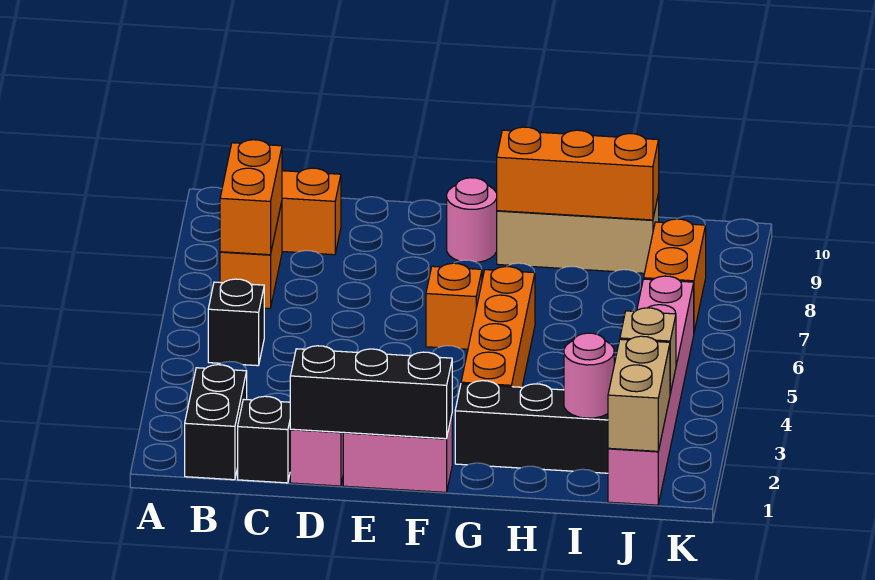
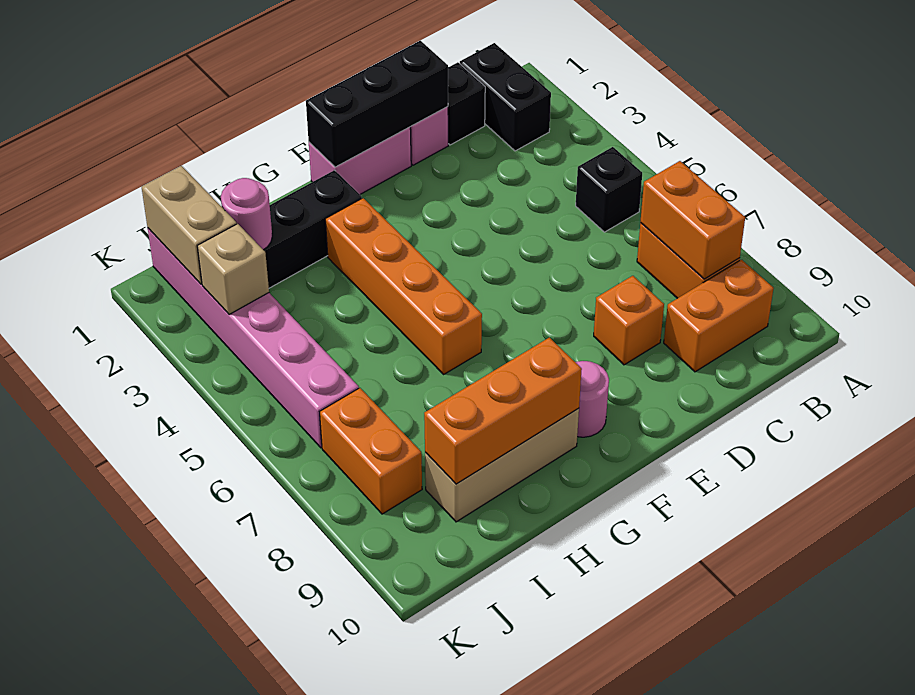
orange 1x1 brick [426,263,482,349] -> orange 1x1 brick moved to [594,276,664,365]

